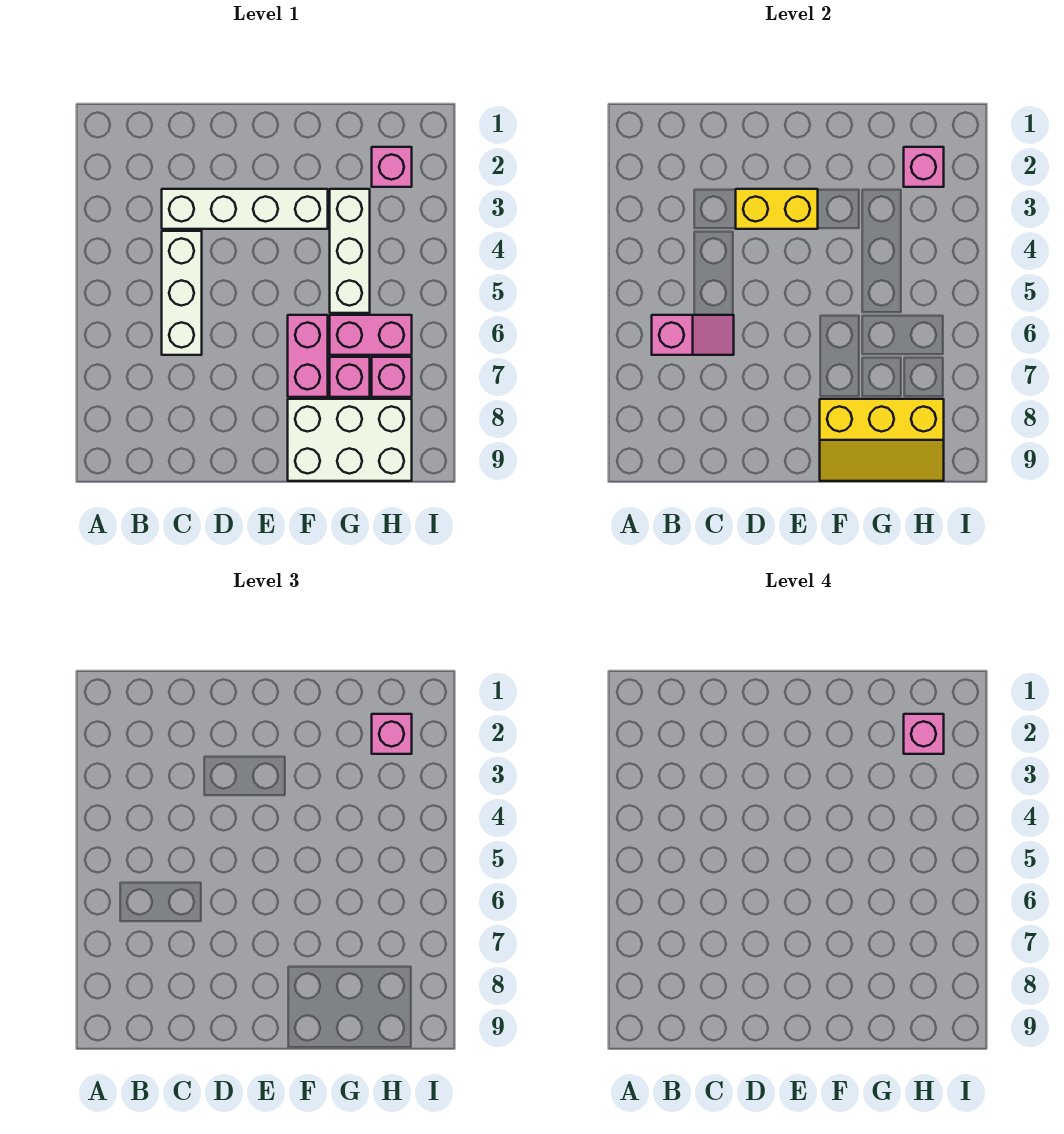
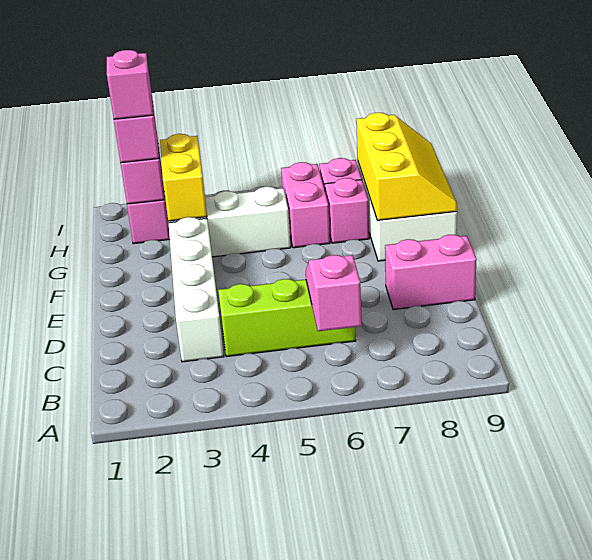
white 1x3 brick [162,231,202,355] -> lime 1x3 brick [218,279,356,357]
yellow 1x2 brick [736,189,818,229] -> yellow 1x2 brick moved to [160,134,207,221]
pink 1x2 brick [288,315,328,397] -> pink 1x2 brick moved to [385,235,477,309]

